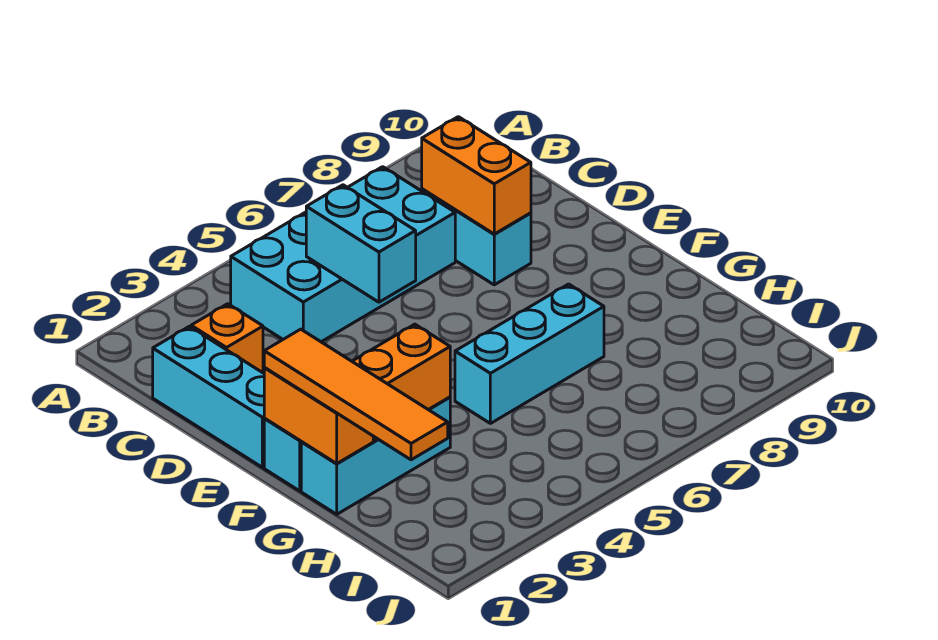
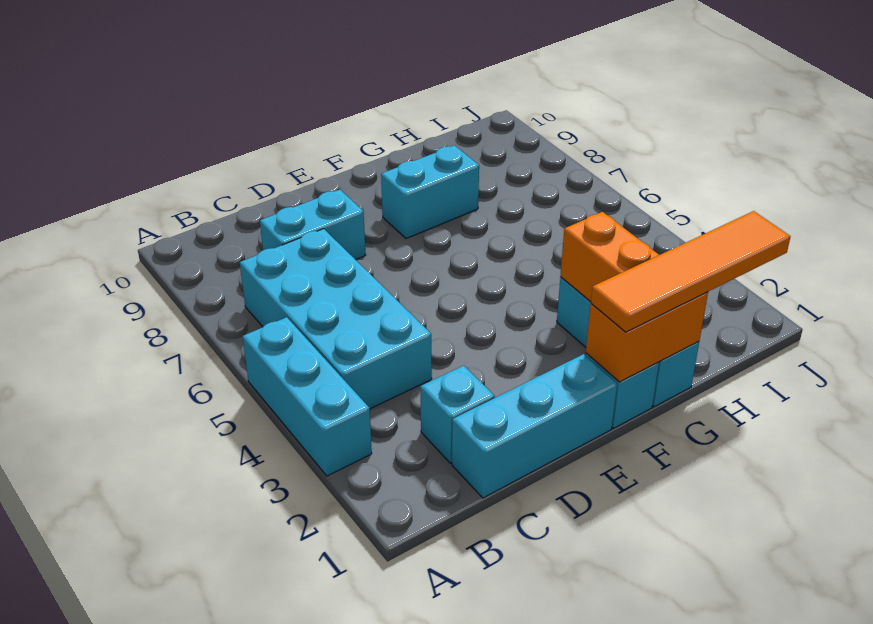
orange 1x1 brick [191,304,263,373] -> cyan 1x1 brick [420,366,495,463]
cyan 1x2 brick [306,185,416,302] -> cyan 1x2 brick moved to [381,145,479,239]
orange 1x2 brick [422,117,531,234] -> none
cyan 1x3 brick [455,284,604,423] -> cyan 1x3 brick moved to [242,317,372,476]

